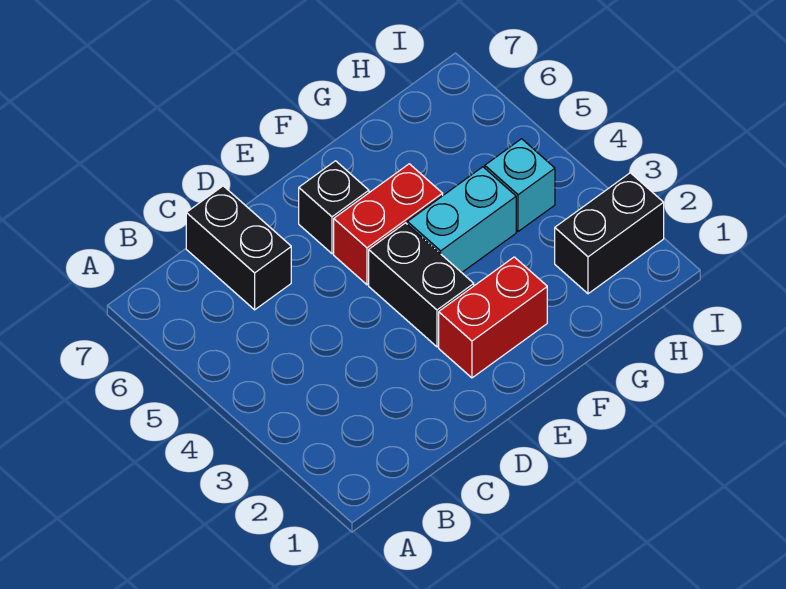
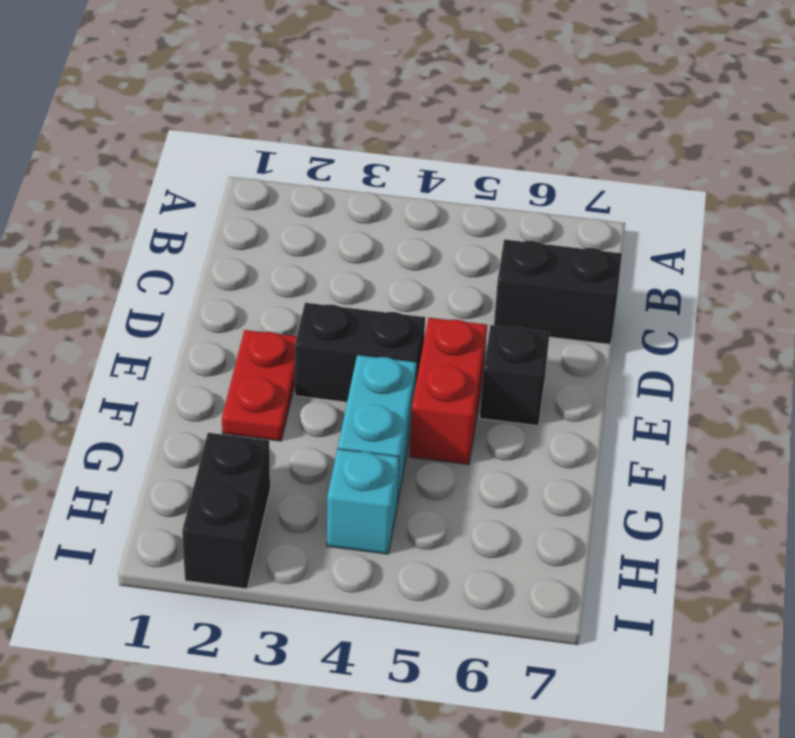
red 1x2 brick [439,257,547,378] -> red 1x2 plate [222,330,297,441]

